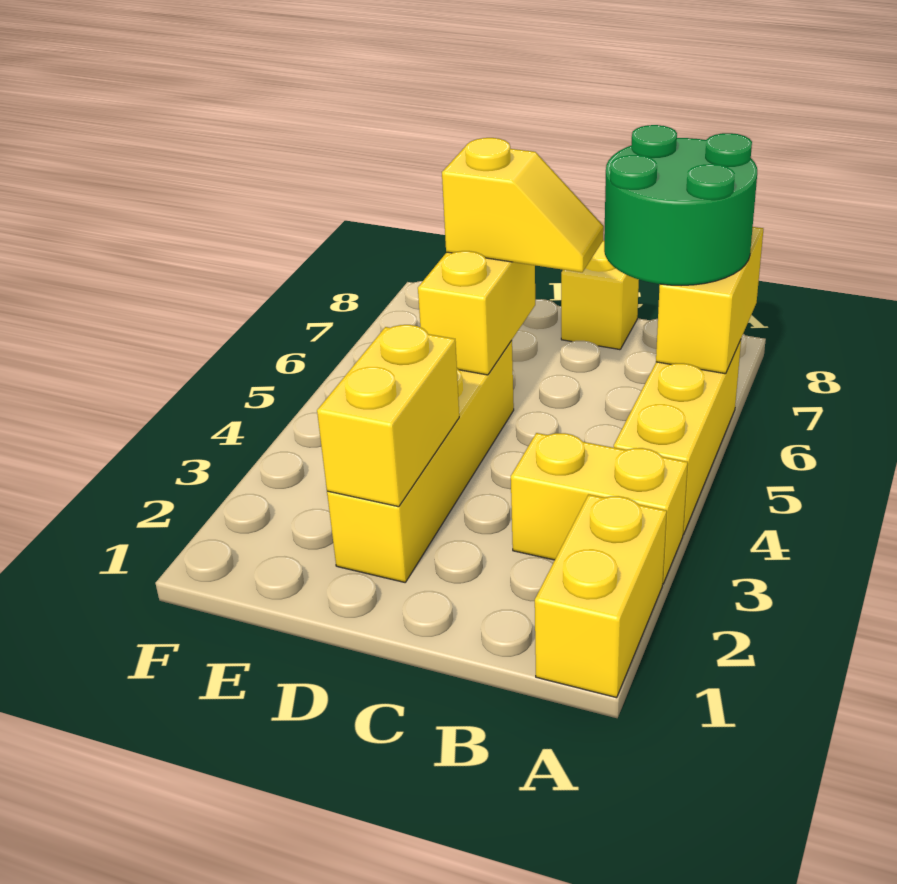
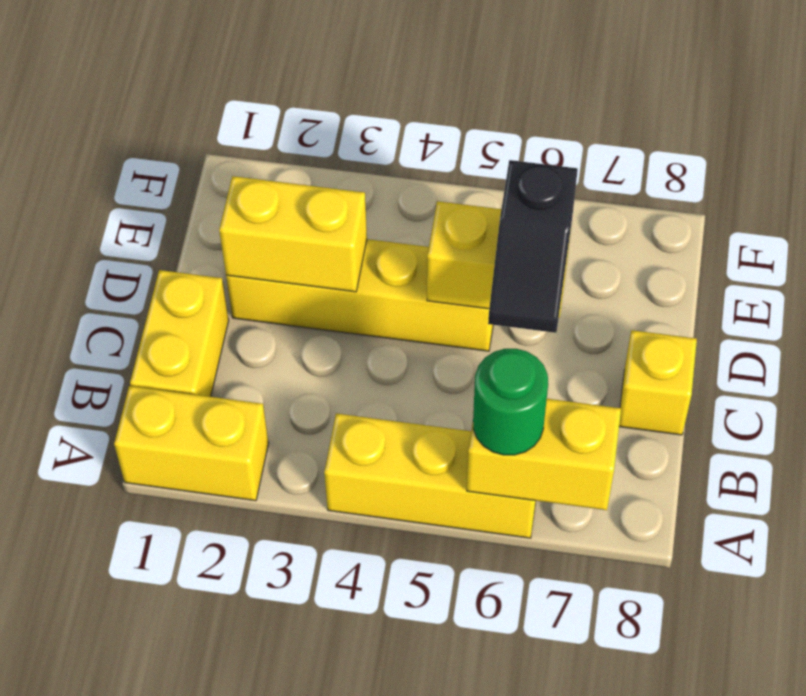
yellow 1x2 brick [511,433,688,584] -> yellow 1x2 brick moved to [130,270,229,397]
green 2x2 round brick [604,125,757,286] -> green 1x1 round brick [473,349,548,455]
yellow 1x2 slope [442,138,604,272] -> black 1x2 slope [488,160,578,333]

